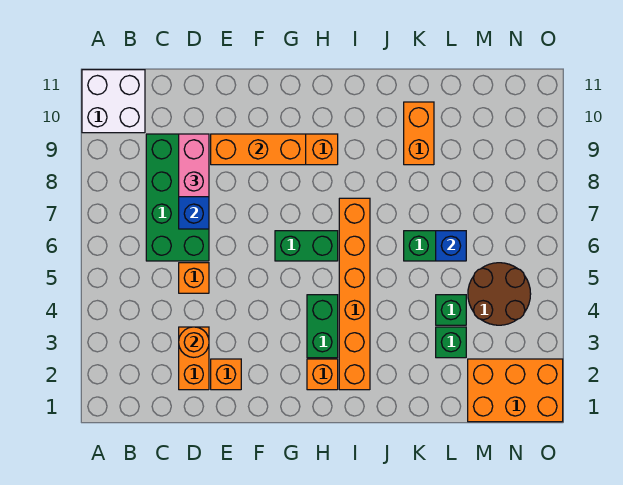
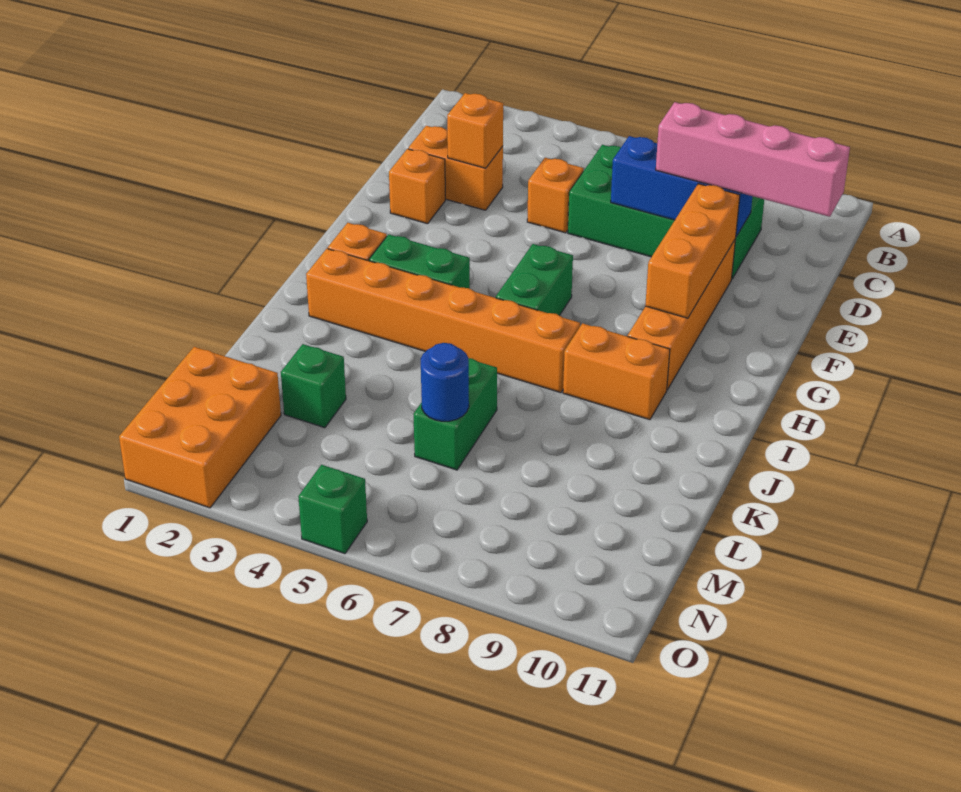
white 2x2 brick [82,70,145,133] -> none
orange 1x1 round brick [179,327,209,357] -> orange 1x1 brick [447,93,503,168]
pink 1x2 brick [179,134,209,197] -> pink 1x4 brick [656,102,850,217]
orange 1x2 brick [404,102,434,165] -> orange 1x2 brick moved to [563,323,670,420]
green 1x1 brick [436,295,466,325] -> green 1x1 brick moved to [298,465,367,554]
blue 1x1 brick [436,231,466,261] -> blue 1x1 round brick [421,343,469,421]
brown 2x2 round brick [468,263,531,325] -> none

